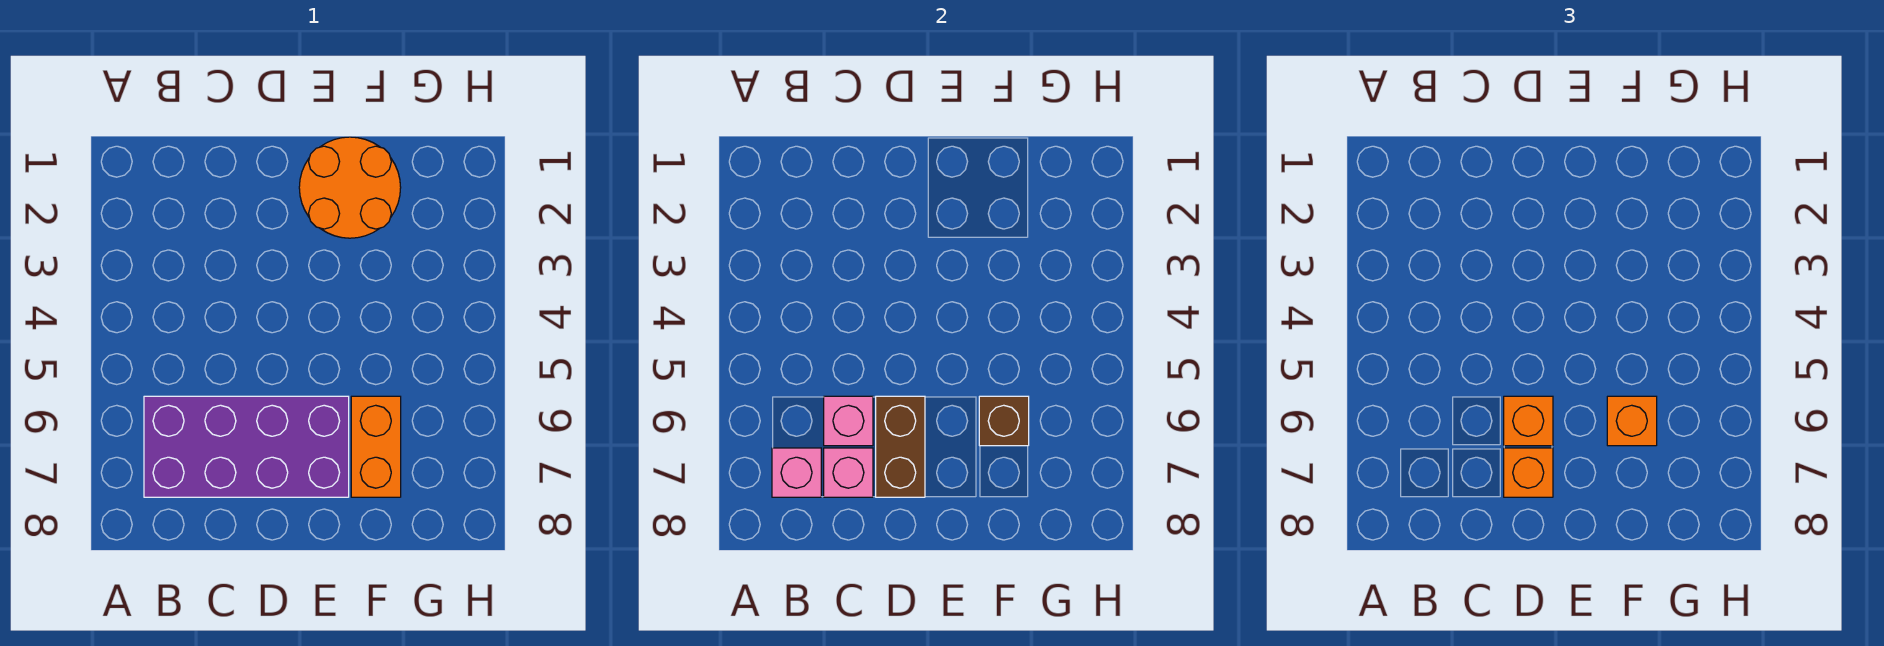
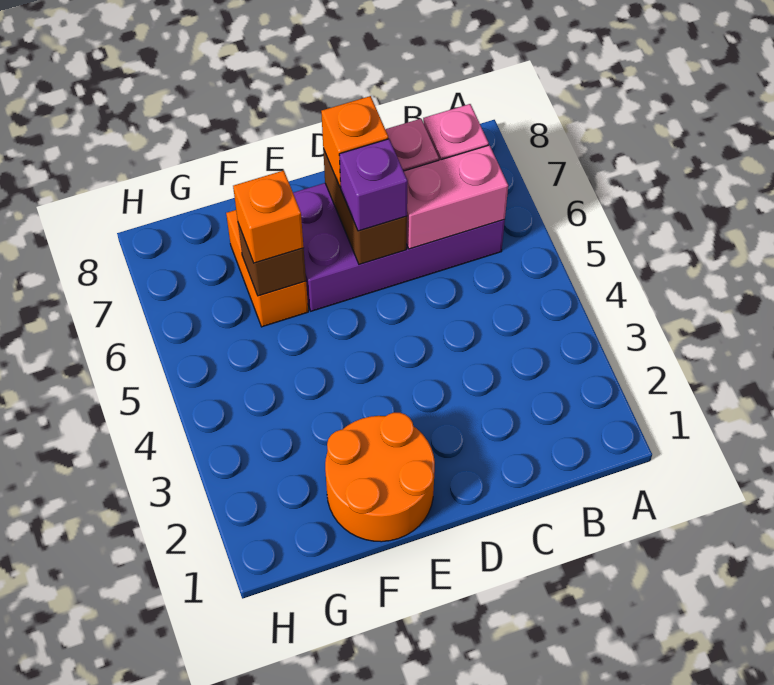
pink 1x1 brick [824,396,873,446] -> pink 1x2 brick [404,145,508,249]
orange 1x1 brick [1504,396,1553,446] -> purple 1x1 brick [339,139,408,231]

